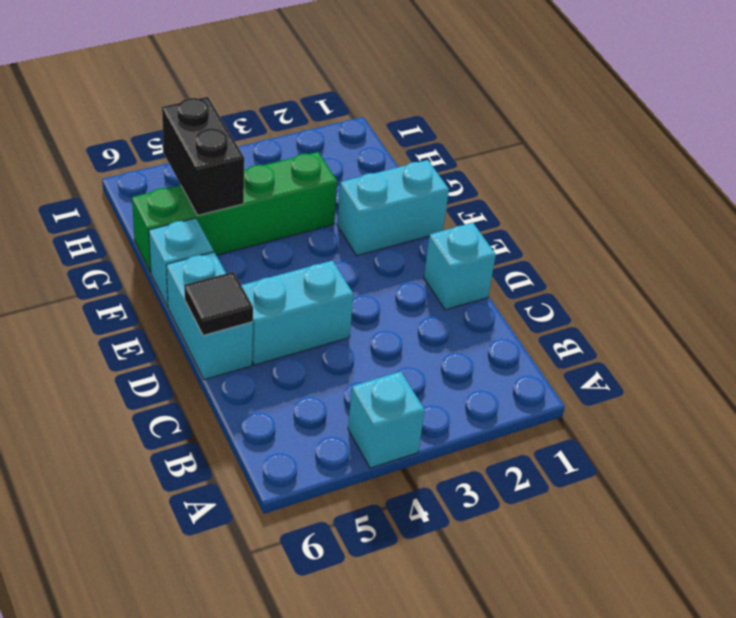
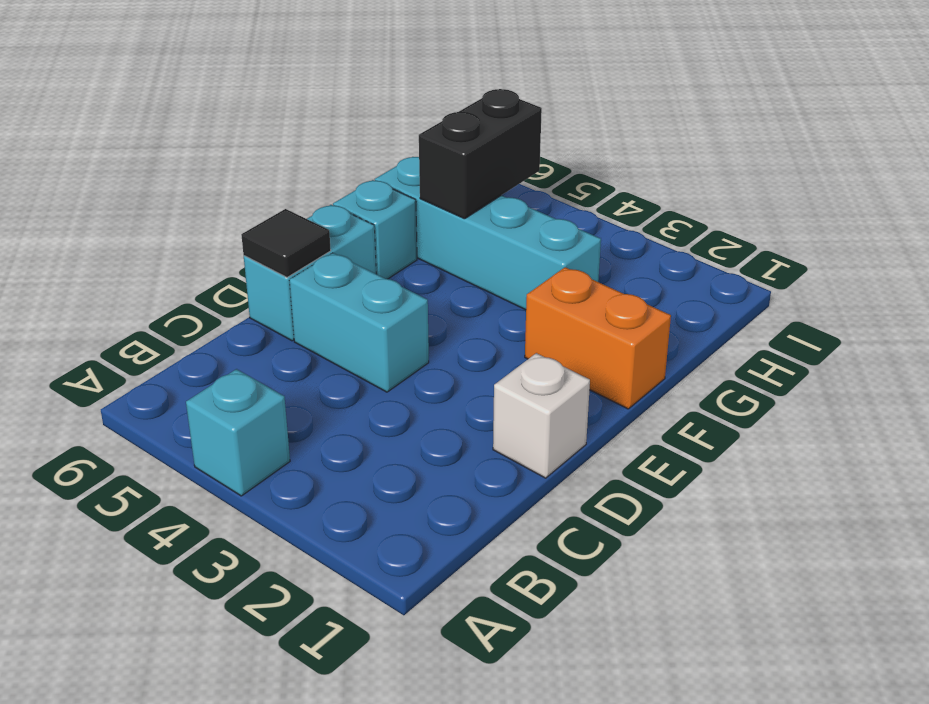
cyan 1x1 brick [424,223,496,310] -> white 1x1 brick [493,353,590,478]
cyan 1x2 brick [337,160,449,256] -> orange 1x2 brick [525,267,671,409]
green 1x4 brick [132,152,337,272] -> cyan 1x4 brick [375,157,601,310]

